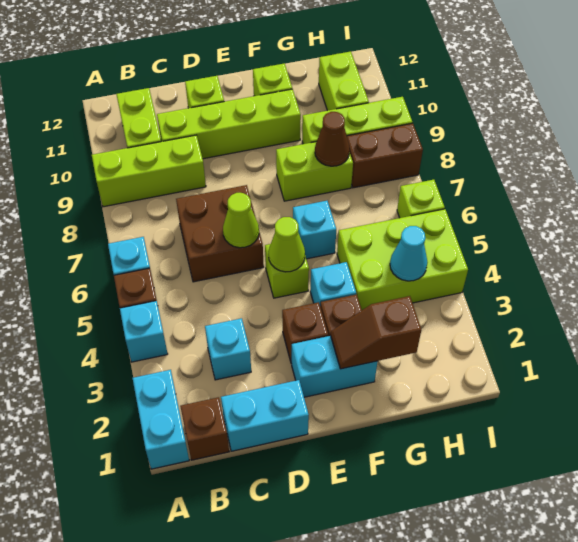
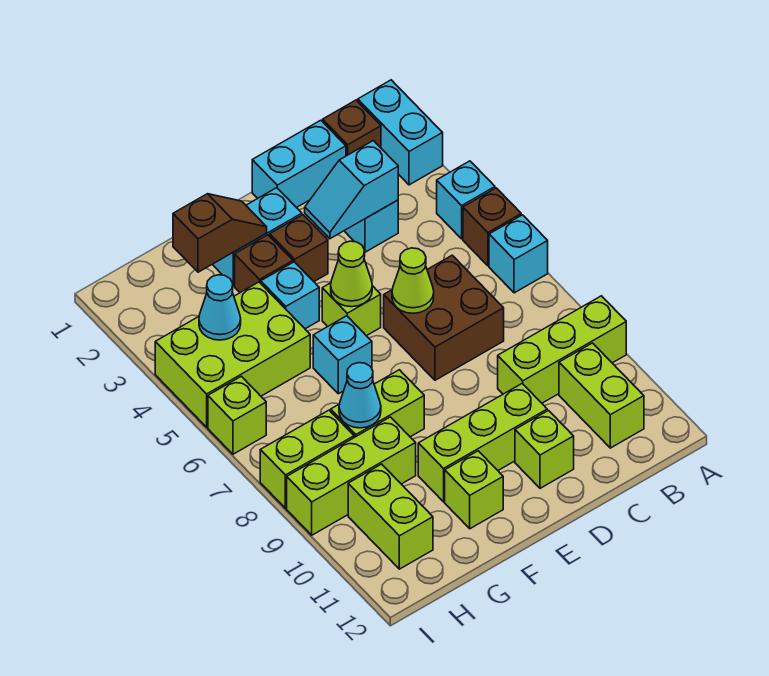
none -> cyan 1x2 slope [305,141,398,239]
lime 1x4 brick [157,89,301,159] -> lime 1x3 brick [418,384,547,502]
brown 1x1 cone [315,112,350,166] -> cyan 1x1 cone [339,363,381,428]
brown 1x2 brick [347,123,423,188] -> lime 1x2 brick [260,410,354,508]

